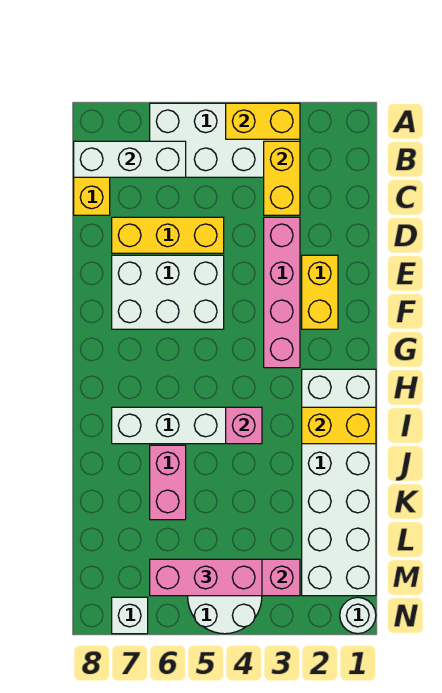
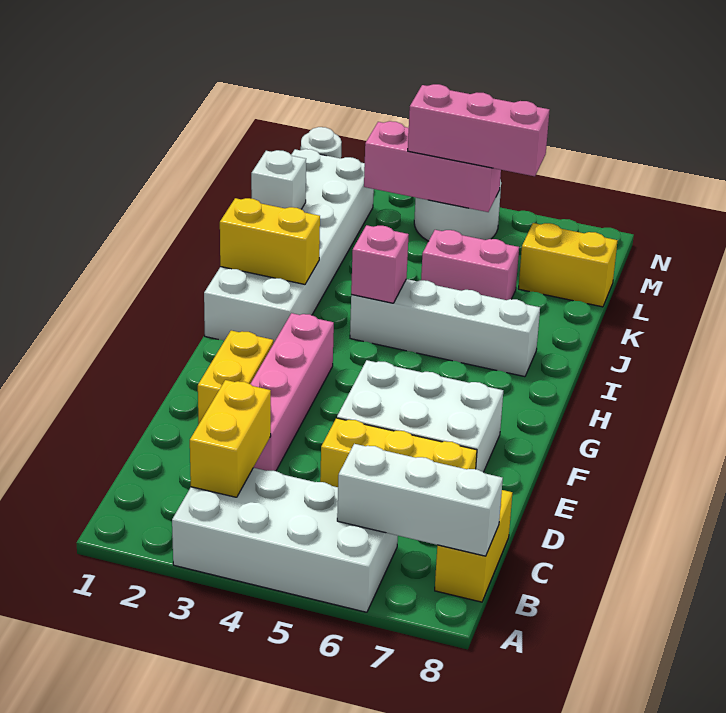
yellow 1x2 brick [226,103,300,139] -> yellow 1x2 brick moved to [518,223,618,307]
pink 1x2 brick [150,445,186,520] -> pink 1x2 brick turned to [421,230,519,300]
white 1x1 brick [112,597,148,634] -> white 1x1 brick moved to [251,150,306,209]

